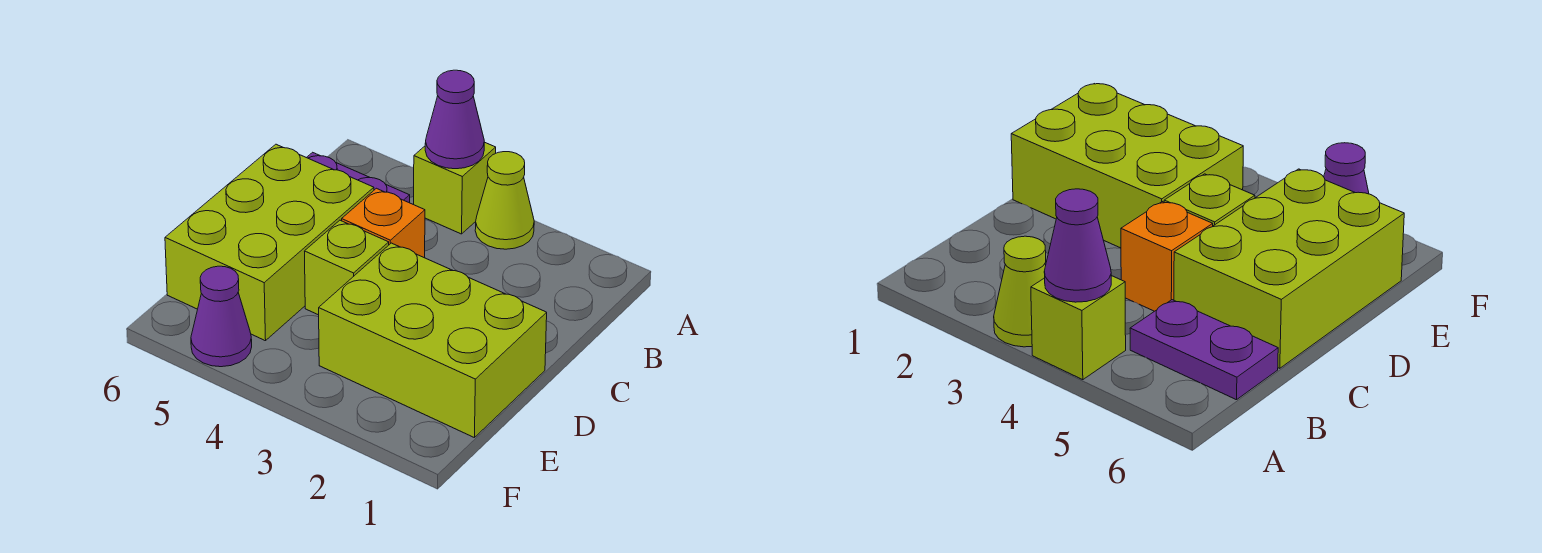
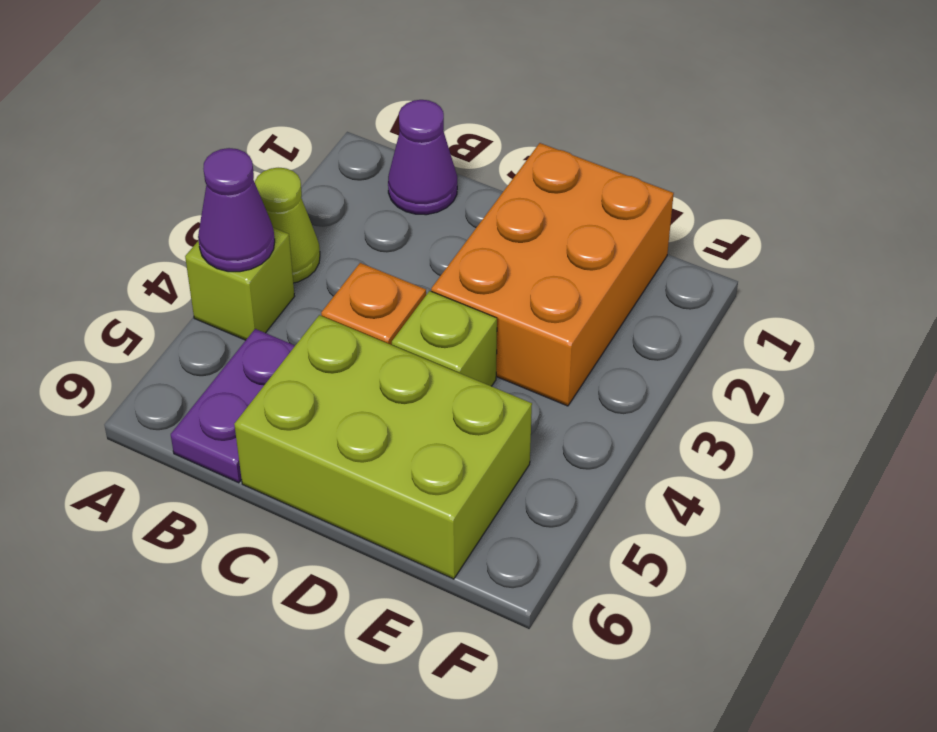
lime 2x3 brick [319,243,547,437] -> orange 2x3 brick [431,143,674,406]
purple 1x1 cone [191,266,252,367] -> purple 1x1 cone moved to [388,100,457,215]

